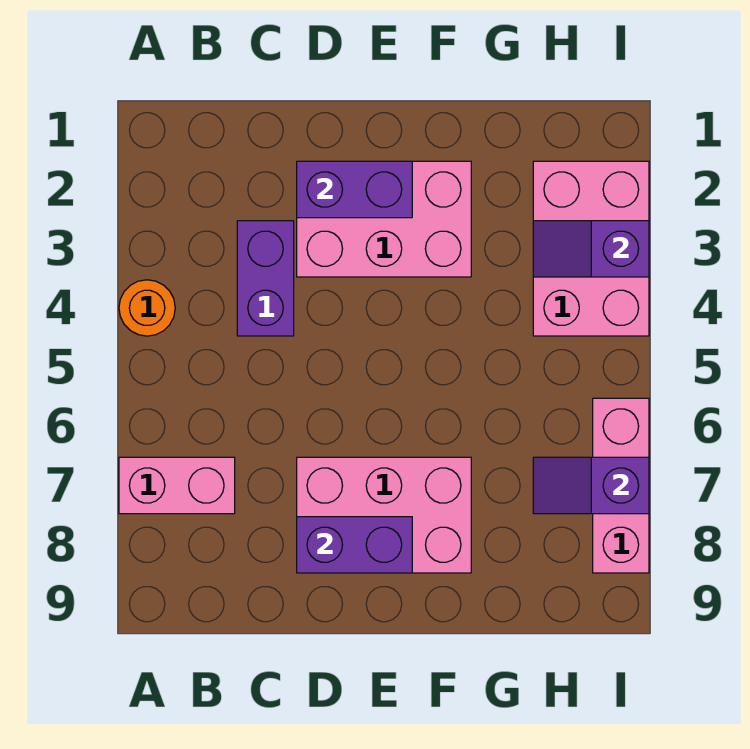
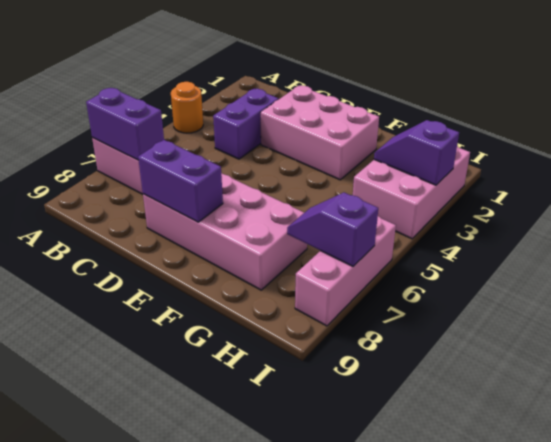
purple 1x2 brick [297,161,412,218] -> purple 1x2 brick moved to [86,88,164,160]
pink 2x3 brick [297,457,471,573] -> pink 2x4 brick [143,173,307,290]

